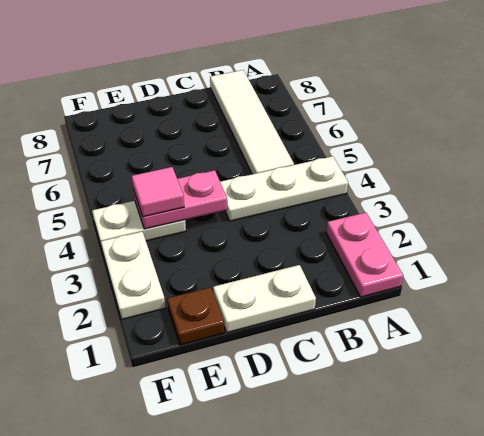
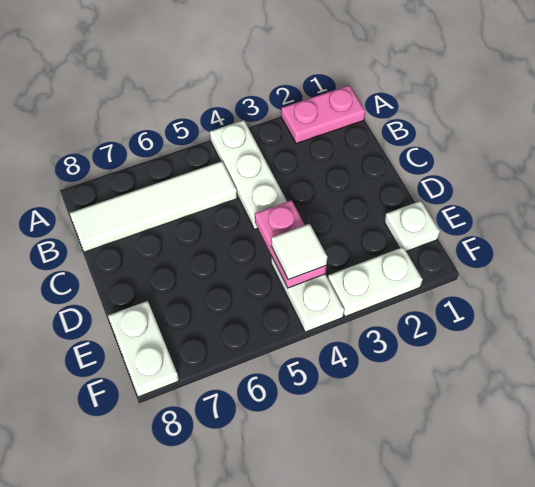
white 1x2 plate [213,265,316,332] -> white 1x2 plate moved to [108,301,179,397]
brown 1x1 plate [167,287,224,345] -> white 1x1 plate [384,201,440,251]
pink 1x1 tile [132,167,184,217] -> white 1x1 tile [271,224,327,280]

